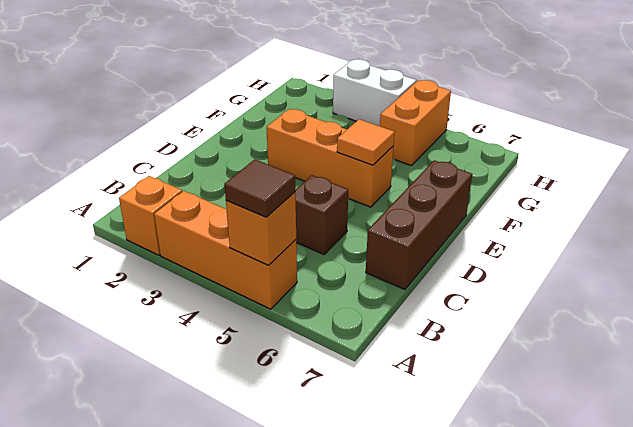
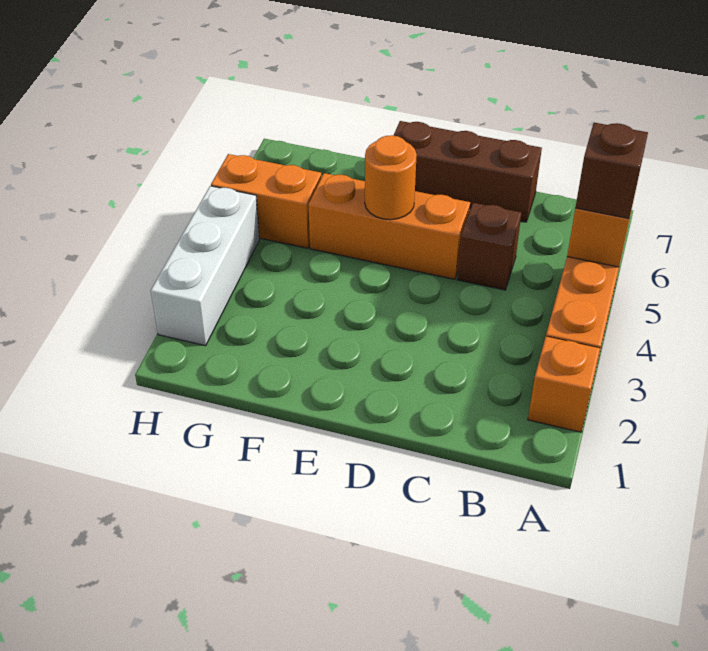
brown 1x1 tile [224,159,295,217] -> brown 1x1 brick [575,123,648,218]
orange 1x3 brick [267,109,394,207] -> orange 1x3 brick turned to [309,173,470,279]
orange 1x1 tile [337,119,395,165] -> orange 1x1 round brick [365,135,417,220]
white 1x2 brick [333,59,416,126] -> white 1x3 brick [151,186,259,346]

